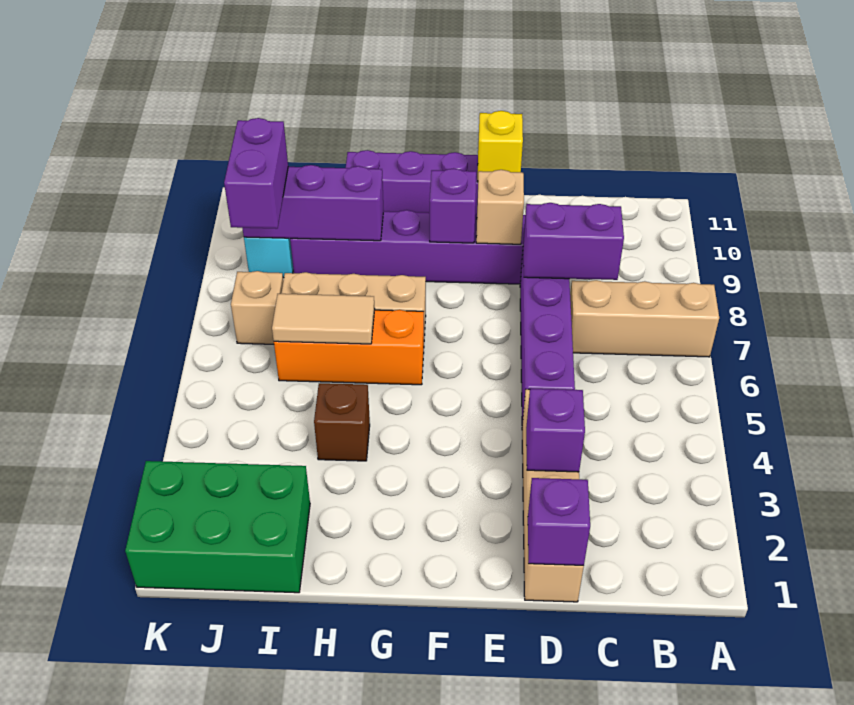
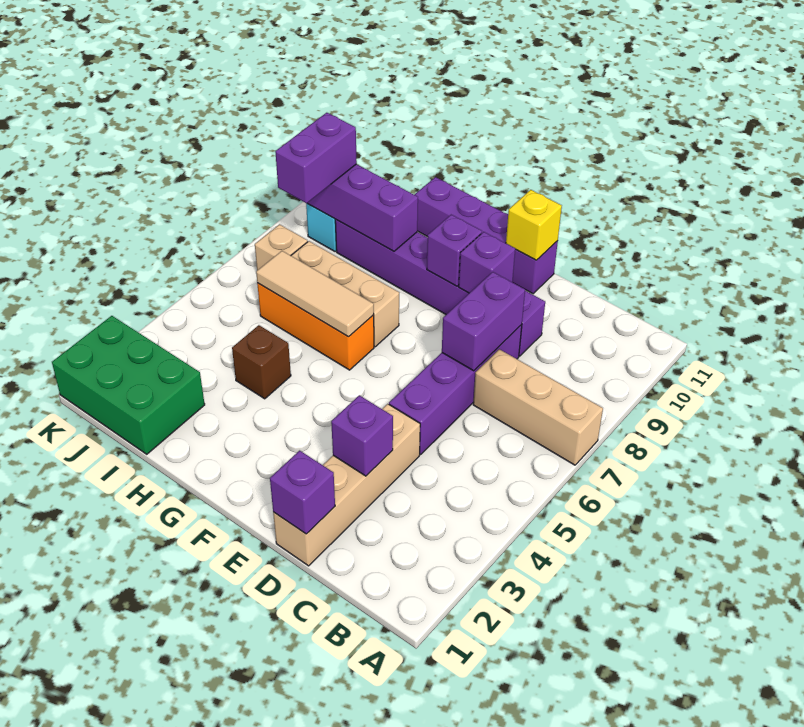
purple 1x2 brick [523,203,624,280] -> purple 1x2 brick turned to [442,272,525,371]
tan 1x1 brick [476,170,524,244] -> purple 1x1 brick [459,232,516,293]
tan 1x2 tile [272,294,375,344] -> tan 1x3 tile [256,251,374,337]

